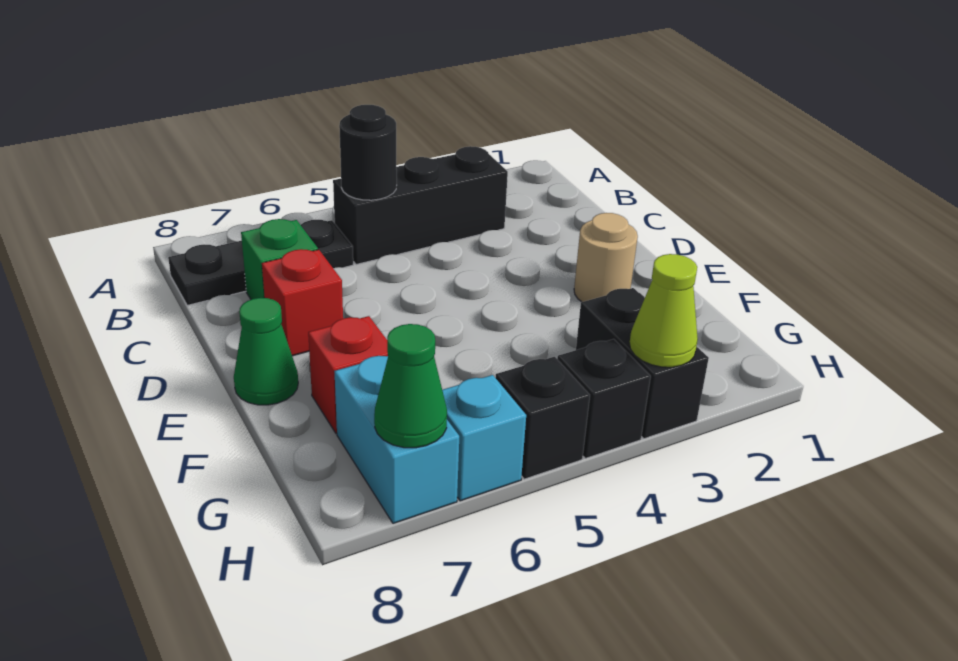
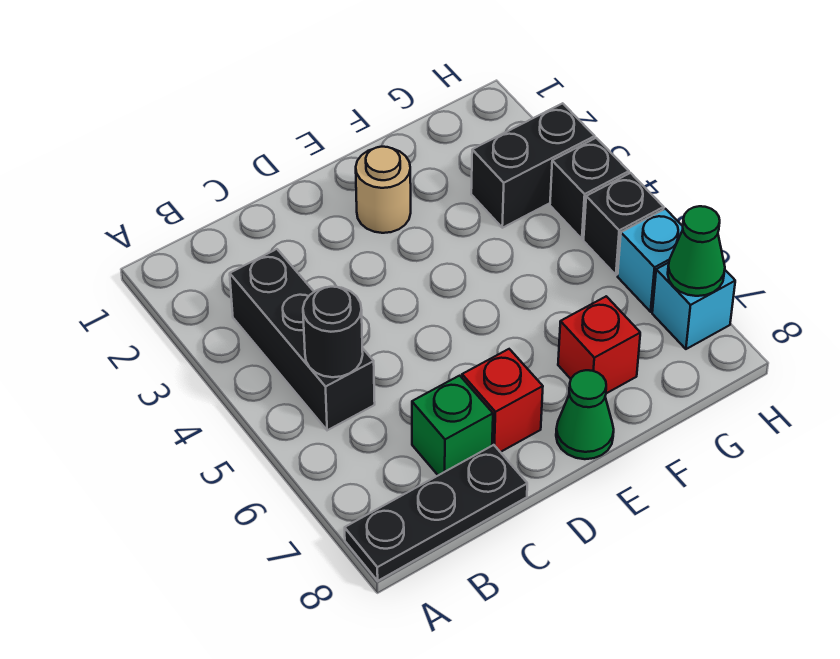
black 1x3 plate [168,220,353,305] -> black 1x3 plate turned to [345,445,527,581]
cyan 1x2 brick [334,356,459,523] -> cyan 1x1 brick [652,263,735,349]
lime 1x1 cone [630,254,698,367] -> none

